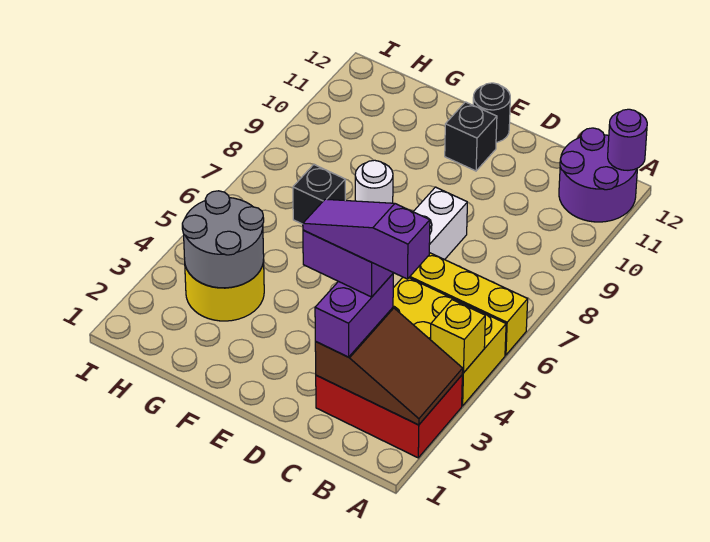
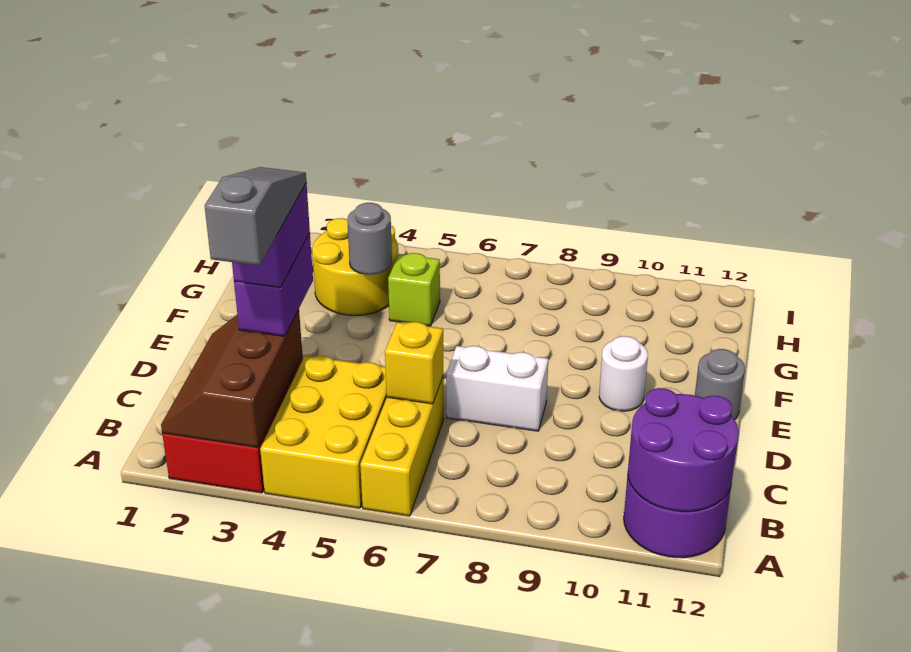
brown 2x3 slope [315,308,463,425] -> brown 2x3 slope turned to [161,310,302,448]
yellow 1x1 brick [431,300,485,373] -> yellow 1x1 brick moved to [385,322,443,404]
purple 1x1 round brick [608,109,647,170] -> purple 2x2 round brick [628,388,739,512]
purple 1x3 slope [303,199,430,279] -> grey 1x3 slope [205,167,306,266]
purple 1x2 brick [315,274,393,357] -> purple 1x2 brick turned to [234,233,313,336]
black 1x1 brick [445,102,497,171] -> none
black 1x1 round brick [473,83,510,142] -> grey 1x1 round brick [695,349,745,419]
white 1x1 round brick [355,160,393,203] -> white 1x1 round brick moved to [599,336,648,411]
grey 2x2 round brick [182,191,264,288] -> grey 1x1 round brick [347,203,392,275]
none -> lime 1x1 brick [388,253,440,326]
black 1x1 brick [293,165,345,224] -> none

